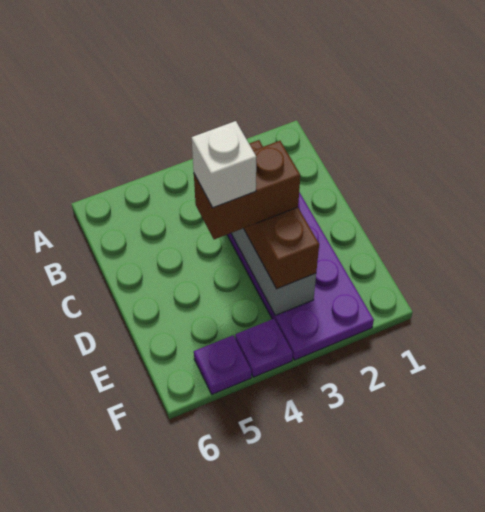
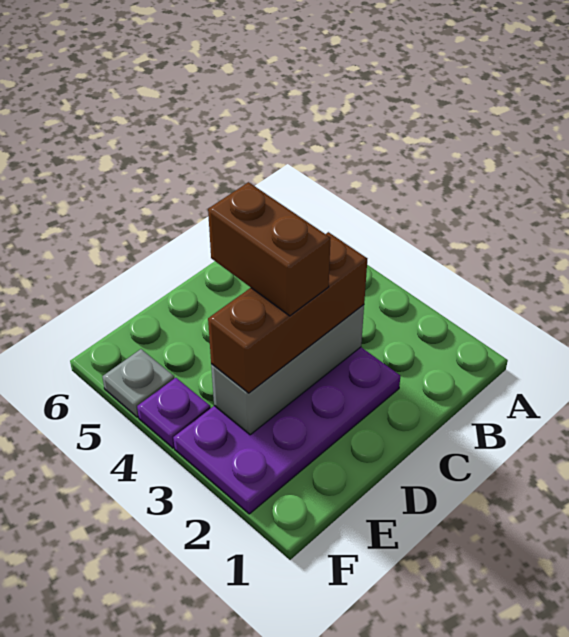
white 1x1 brick [192,121,256,208] -> none
purple 1x1 plate [194,335,251,394] -> grey 1x1 plate [102,349,174,417]

